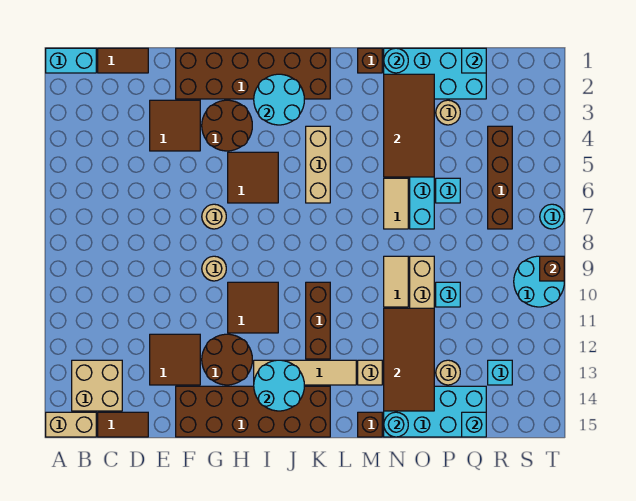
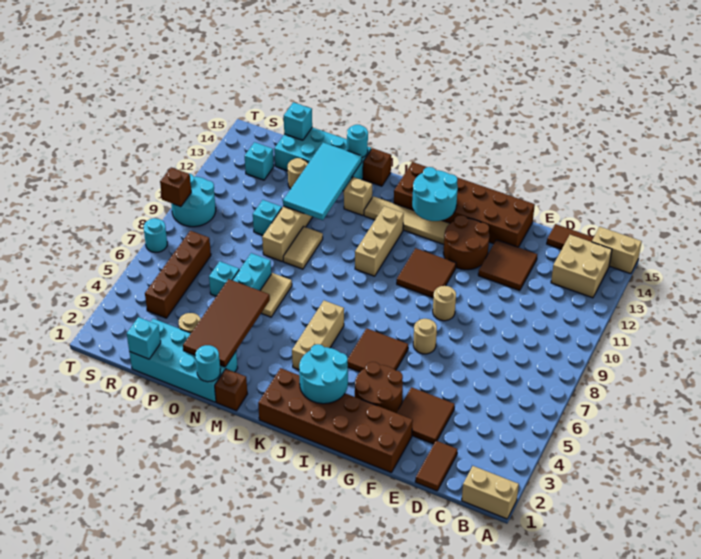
cyan 1x2 brick [46,48,96,73] -> tan 1x2 brick [462,466,519,519]
brown 1x2 tile [98,48,148,73] -> brown 1x2 tile turned to [415,441,457,491]
brown 1x3 brick [306,282,330,359] -> tan 1x3 brick [355,206,404,276]
brown 2x4 tile [384,308,434,411] -> cyan 2x4 tile [283,143,362,220]

